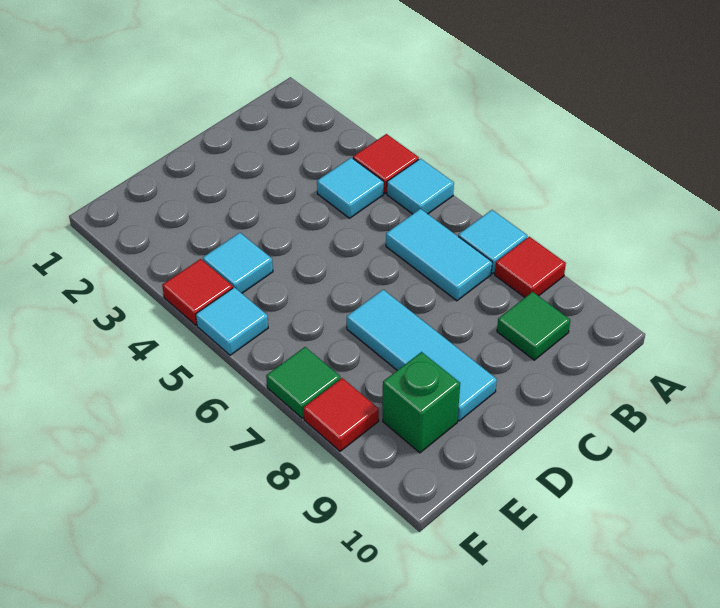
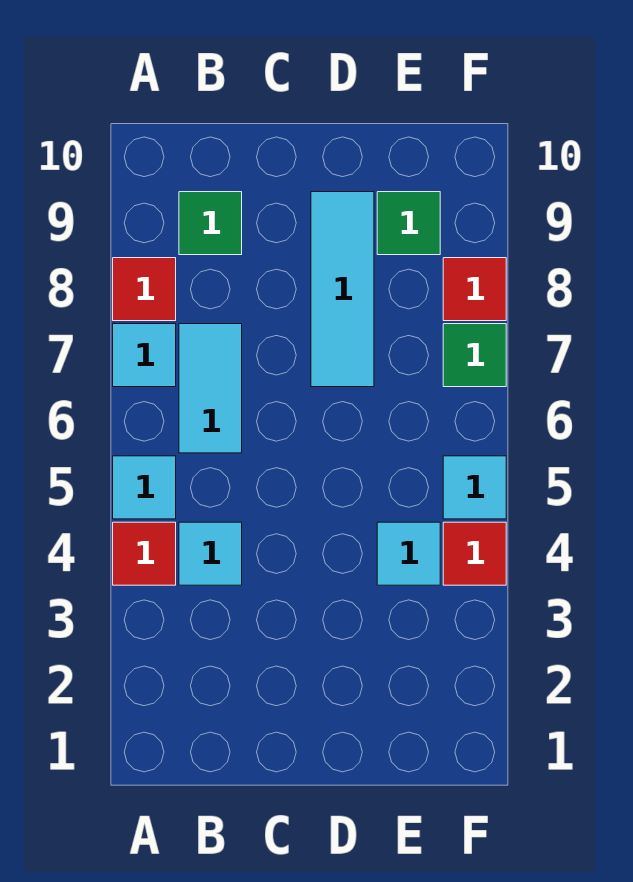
green 1x1 brick [383,352,460,453] -> green 1x1 tile [377,192,440,255]

